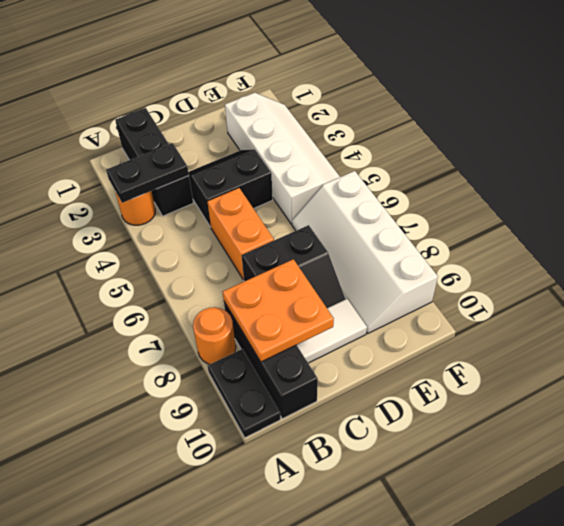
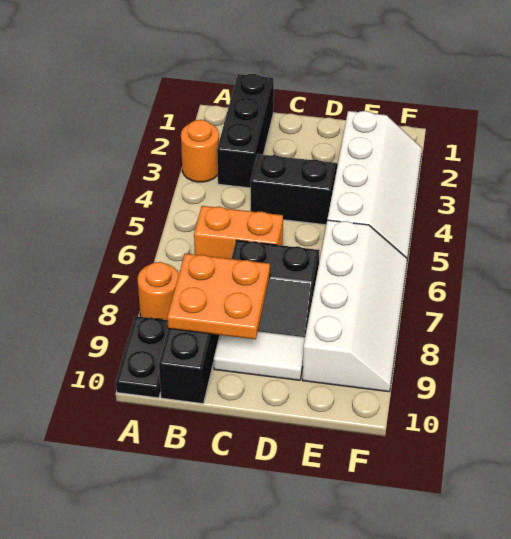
black 1x2 plate [106,143,189,203] -> none
orange 1x2 brick [207,188,274,280] -> orange 1x2 brick turned to [194,206,283,259]
white 2x4 slope [292,171,438,333] -> white 2x4 slope turned to [302,220,407,392]

